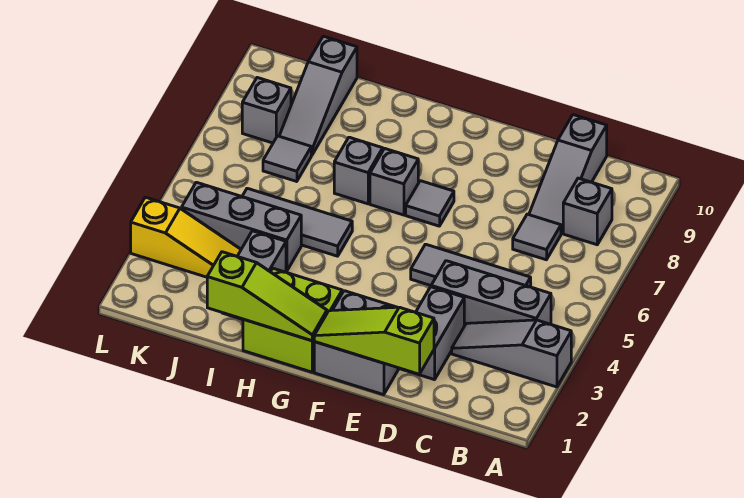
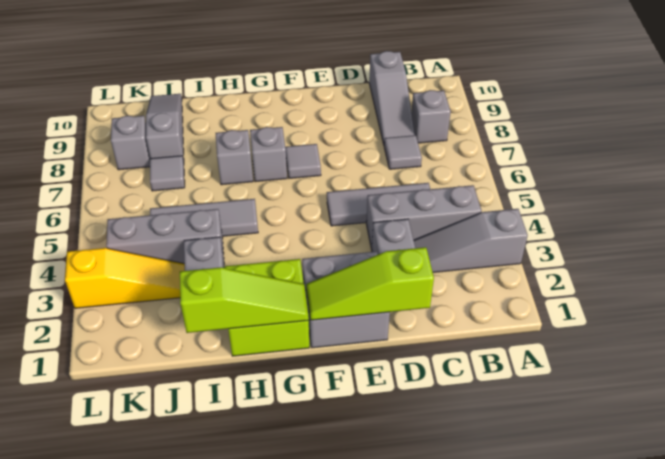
grey 1x3 slope [279,36,357,155] -> grey 1x3 slope turned to [146,94,184,162]

